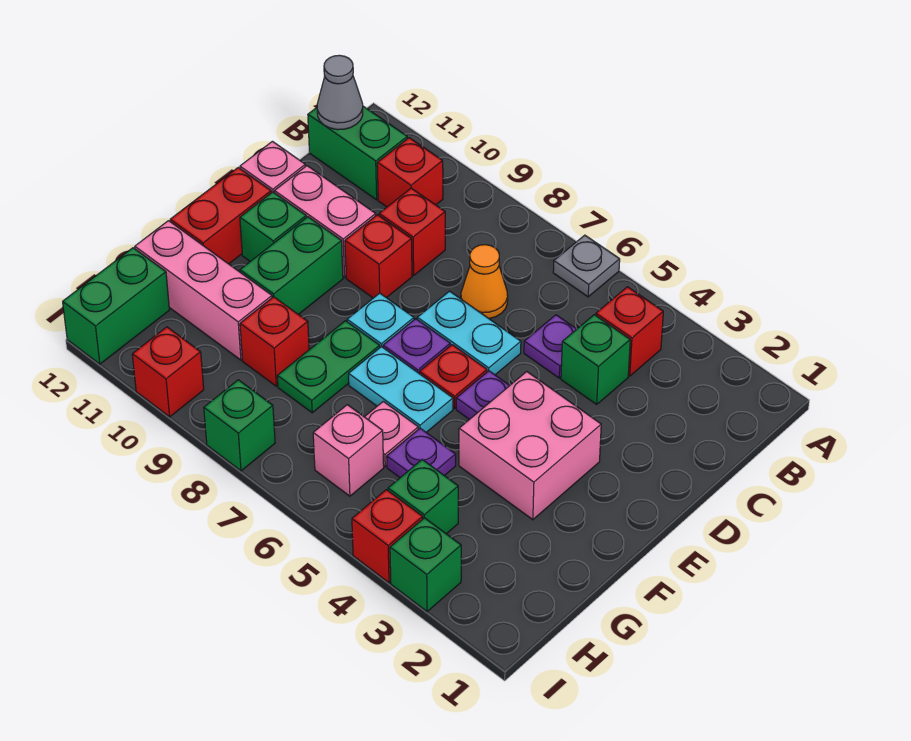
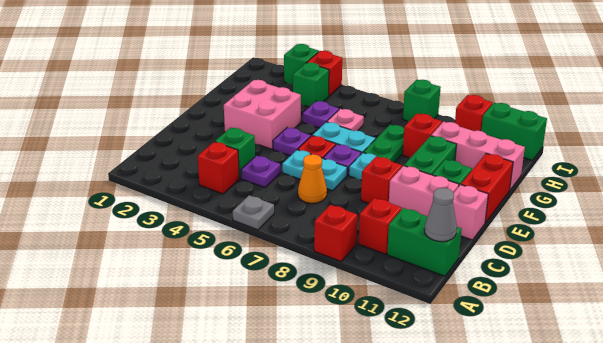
red 1x1 brick [379,188,445,275] -> red 1x1 brick moved to [314,205,357,261]
pink 1x1 brick [313,405,384,496] -> none
green 1x2 brick [63,248,169,364] -> green 1x2 brick turned to [481,103,547,160]

